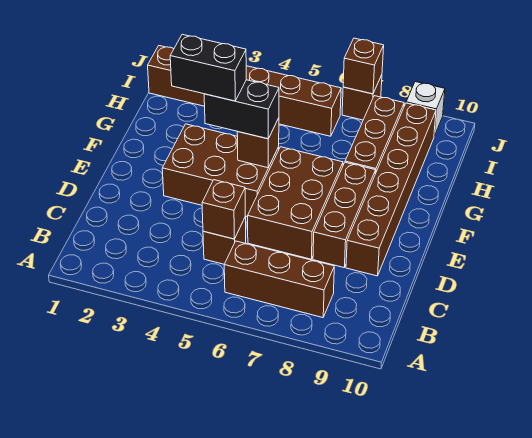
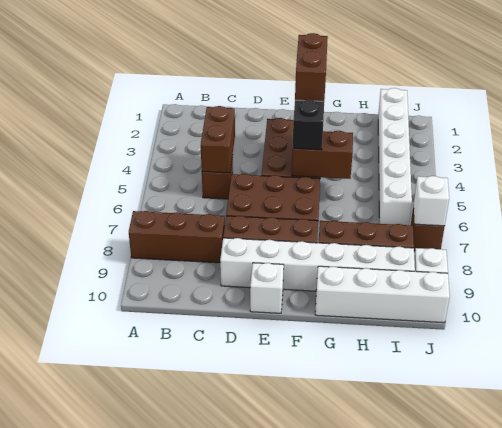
brown 1x3 brick [224,241,334,318] -> brown 1x3 brick turned to [129,211,225,263]
brown 1x1 brick [202,180,245,239] -> brown 1x2 brick [201,106,235,173]
brown 1x6 brick [346,103,436,276] -> white 1x6 brick [220,238,415,291]
none -> white 1x1 brick [250,263,284,313]
black 1x2 brick [170,34,246,101] -> brown 1x2 brick [295,33,328,101]
brown 1x1 brick [237,118,279,168] -> brown 1x2 brick [292,131,353,179]
none -> white 1x4 brick [315,266,450,323]
brown 1x6 brick [148,46,341,136] -> white 1x6 brick [378,88,412,225]
brown 1x1 brick [343,38,384,94] -> white 1x1 brick [414,176,449,226]

